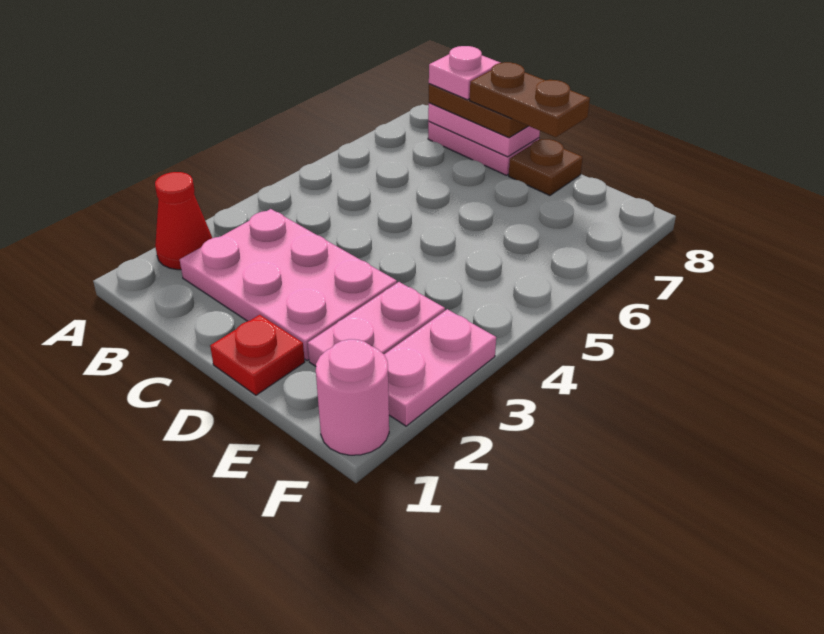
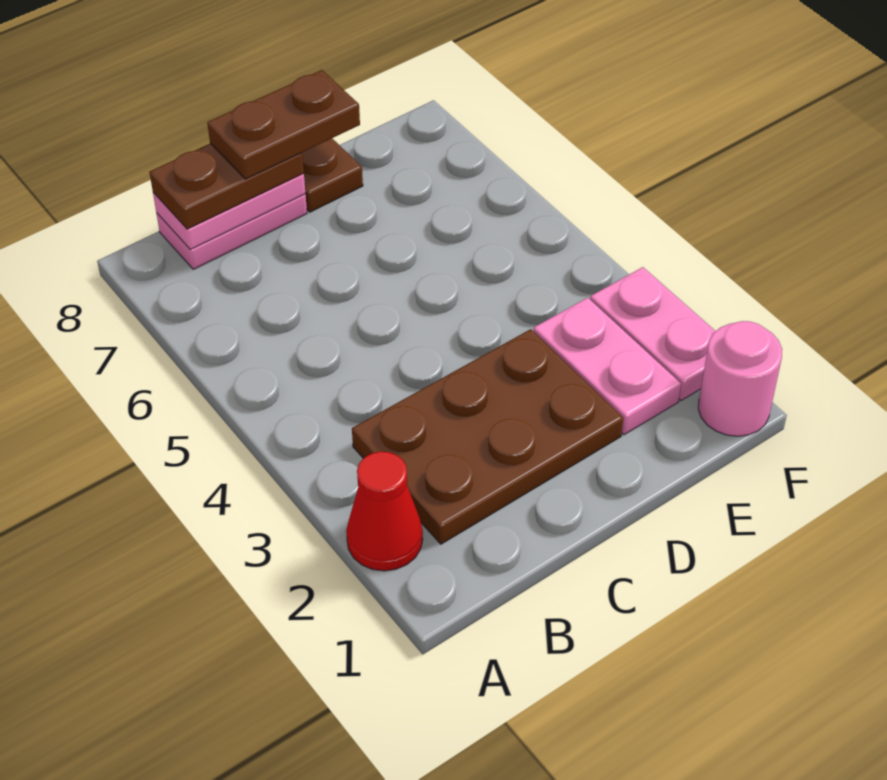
pink 2x3 plate [180,209,397,361] -> brown 2x3 plate [352,329,623,544]
pink 1x1 plate [429,46,500,100] -> none
red 1x1 plate [210,315,305,395] -> none

